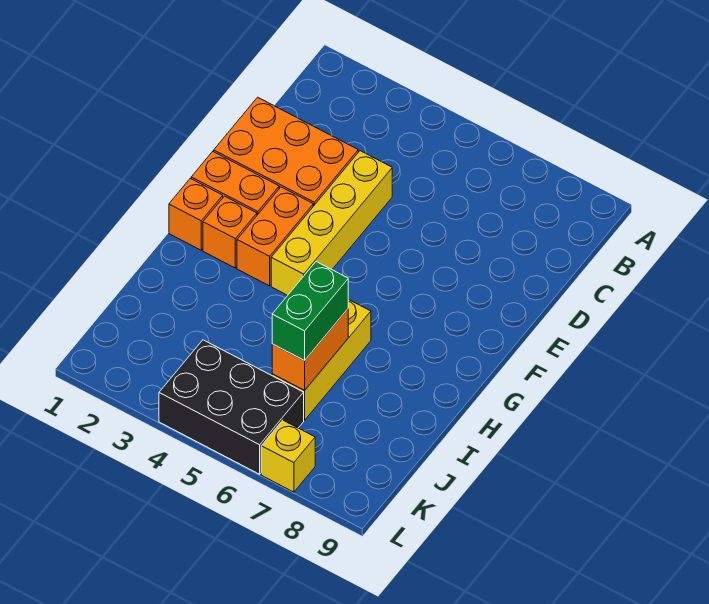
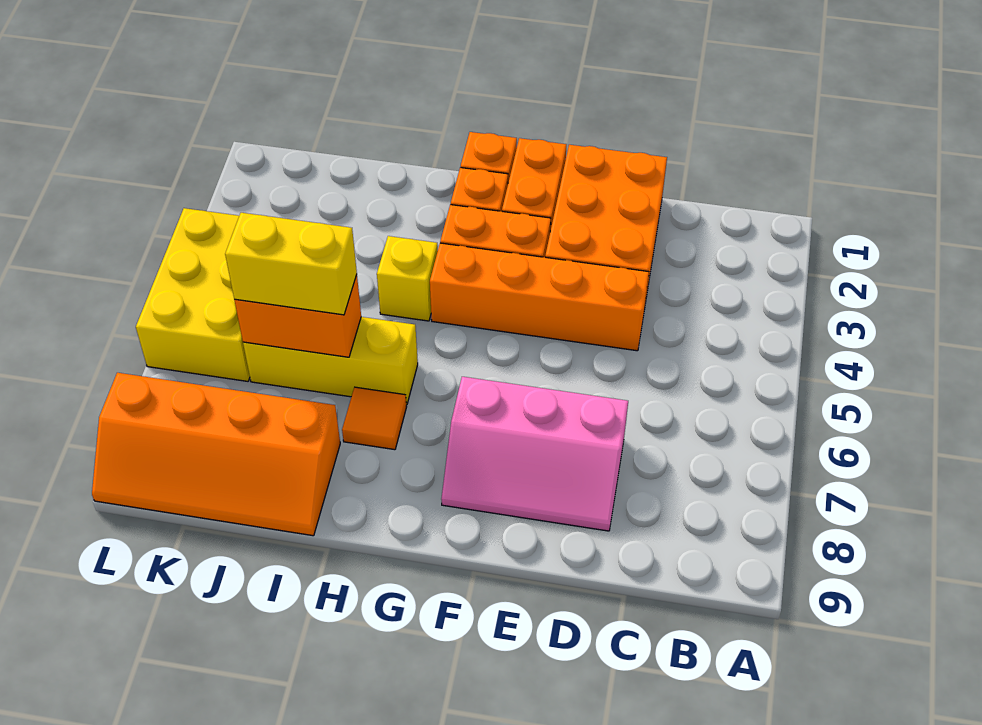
yellow 1x4 brick [271,151,392,295] -> orange 1x4 brick [430,243,649,351]
none -> pink 2x3 slope [441,377,628,531]
none -> orange 1x1 tile [342,387,406,450]
green 1x2 brick [272,262,348,361] -> yellow 1x2 brick [225,213,357,315]
none -> orange 2x4 slope [92,373,340,536]
black 2x3 brick [159,340,304,474] -> yellow 2x3 brick [136,208,250,381]
yellow 1x1 brick [261,420,315,492] -> yellow 1x1 brick moved to [377,236,438,321]

